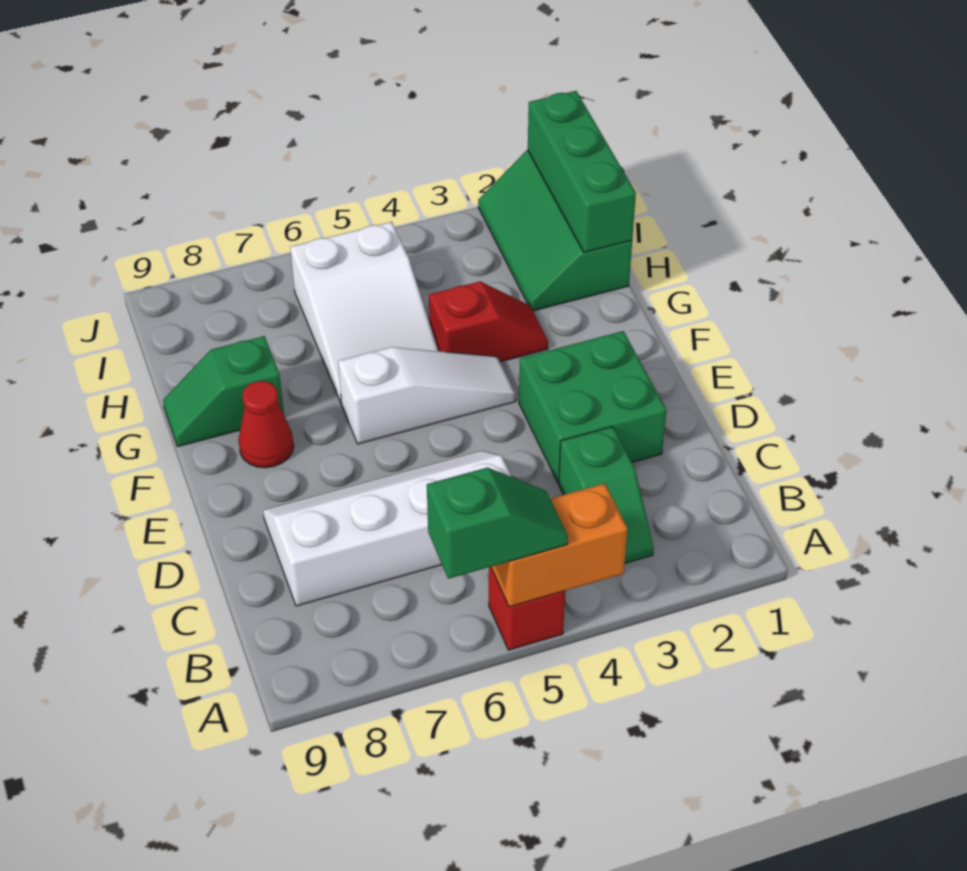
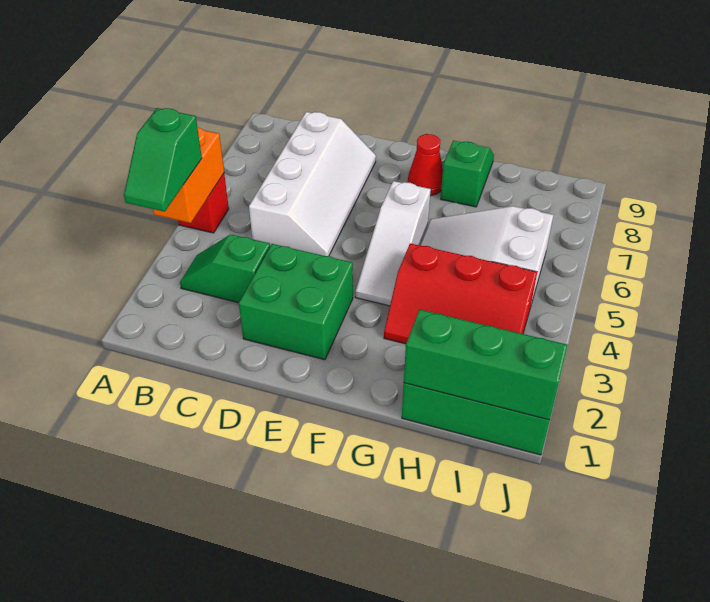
green 1x2 slope [427,468,568,579] -> green 1x2 slope moved to [124,108,202,212]
red 1x2 slope [429,281,548,362] -> red 2x3 slope [384,243,537,344]

